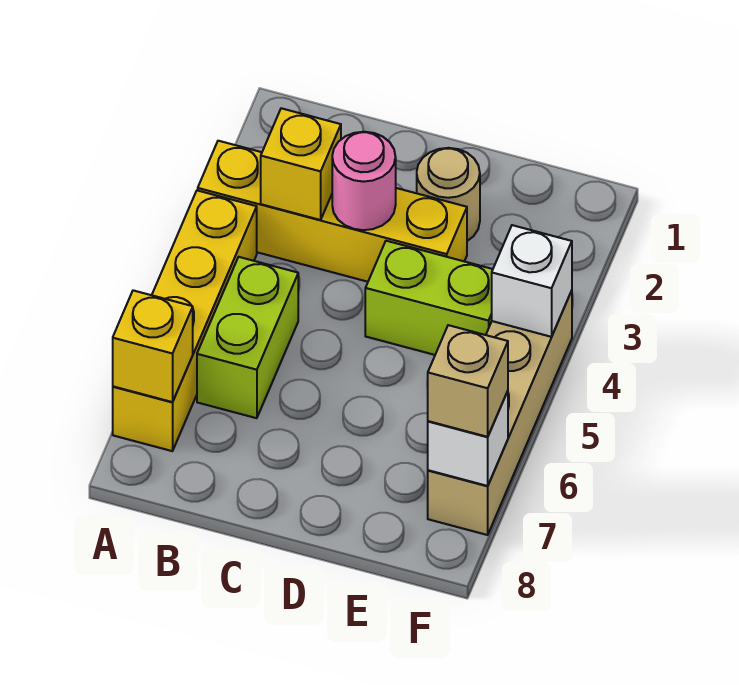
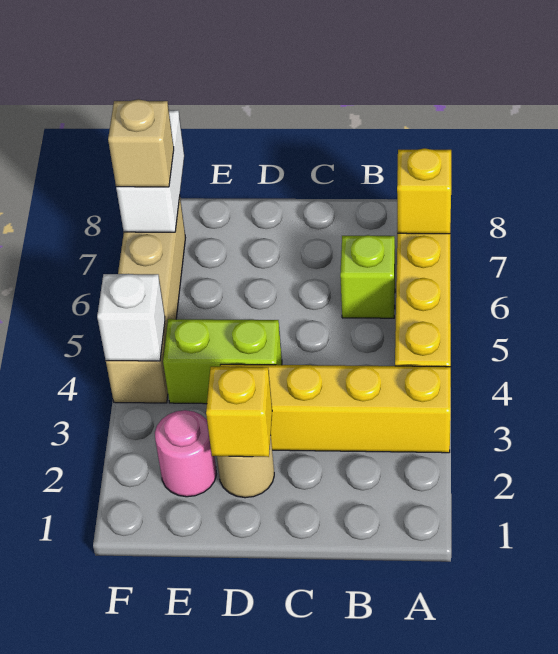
yellow 1x1 brick [261,108,341,220] -> yellow 1x1 brick moved to [206,367,272,457]
lime 1x2 brick [197,257,298,418] -> lime 1x1 brick [340,235,395,318]
pink 1x1 round brick [332,132,396,230] -> pink 1x1 round brick moved to [155,410,216,497]
white 1x1 brick [428,391,508,486] -> white 1x2 brick [116,110,184,232]

